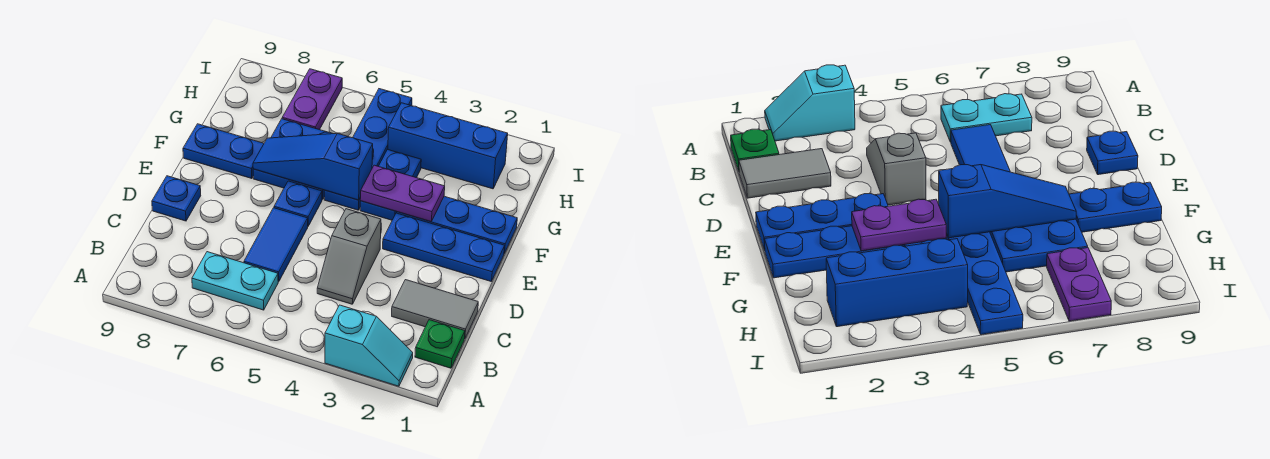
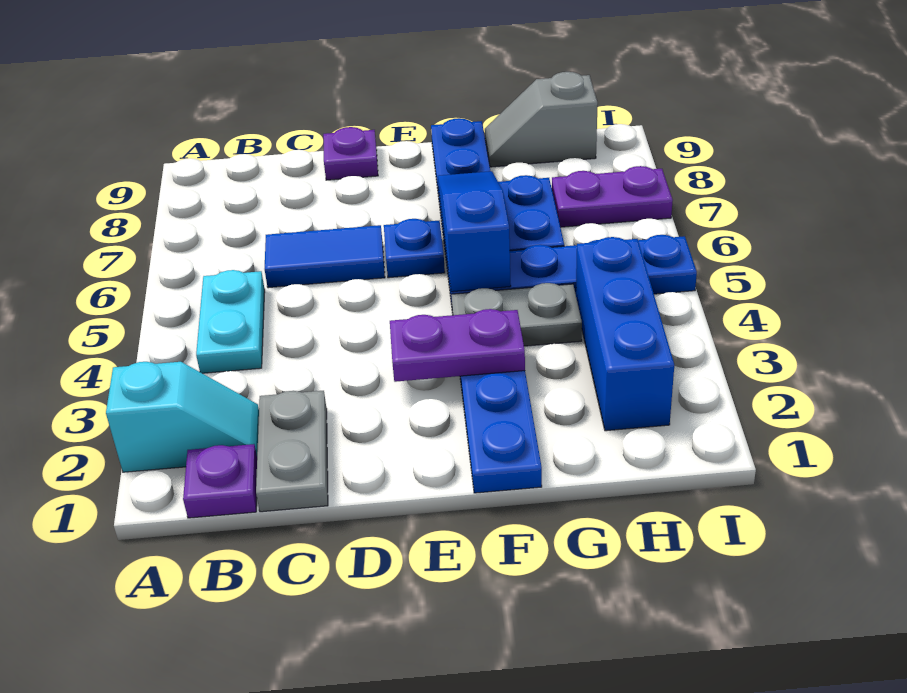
cyan 1x2 slope [325,305,413,386] -> cyan 1x2 slope turned to [106,362,259,472]
green 1x1 plate [415,320,465,368] -> purple 1x1 plate [183,444,257,518]
cyan 1x2 plate [192,252,278,310] -> cyan 1x2 plate moved to [196,270,265,373]
grey 1x2 tile [392,280,478,339] -> grey 1x2 plate [256,391,328,512]
grey 1x2 slope [317,209,381,304] -> grey 1x2 slope moved to [485,72,598,167]
blue 1x1 plate [152,176,201,221] -> purple 1x1 plate [323,127,378,180]
blue 1x3 plate [383,213,505,282] -> none
purple 1x2 plate [360,165,445,222] -> purple 1x2 plate turned to [390,309,525,382]
blue 1x2 plate [360,150,421,220] -> grey 1x2 plate [451,283,582,346]

